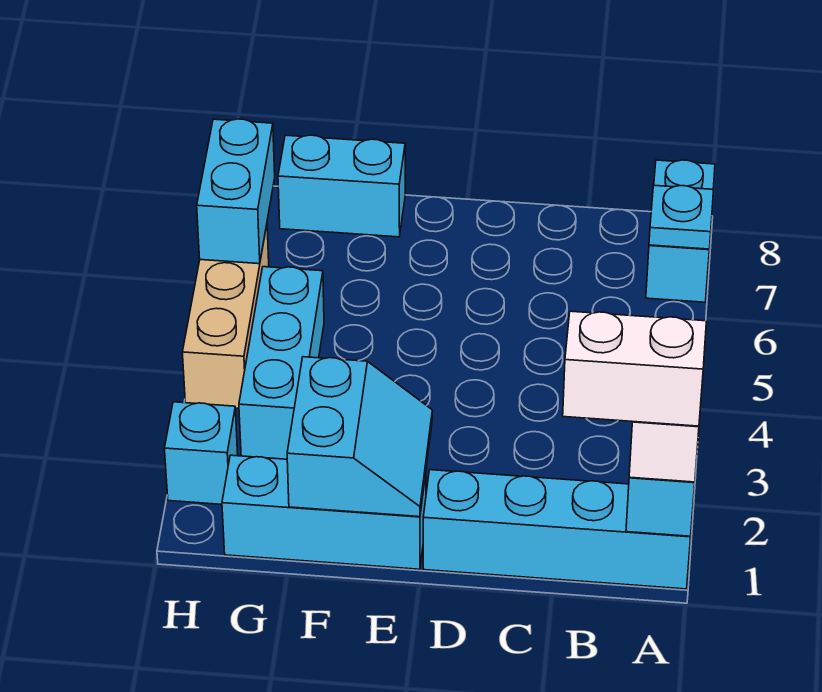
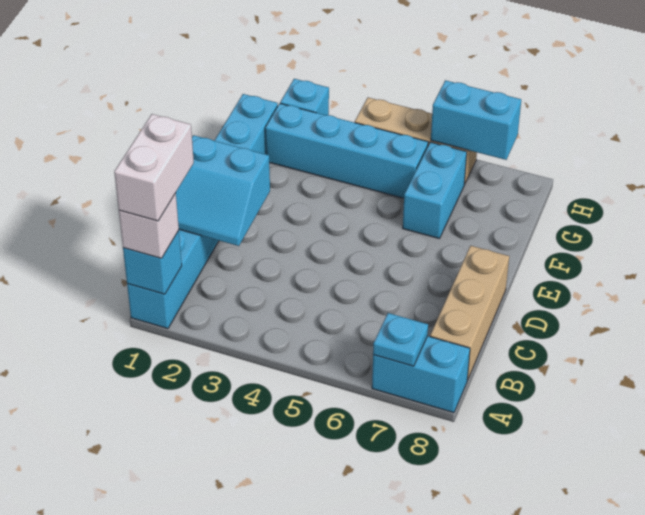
none -> tan 1x3 brick [430,246,509,380]
cyan 2x2 slope [287,357,432,517] -> cyan 2x2 slope moved to [176,135,270,246]
cyan 1x2 brick [278,135,405,237] -> cyan 1x2 brick moved to [403,142,467,239]
cyan 1x3 brick [239,267,324,459] -> cyan 1x4 brick [265,104,428,198]

